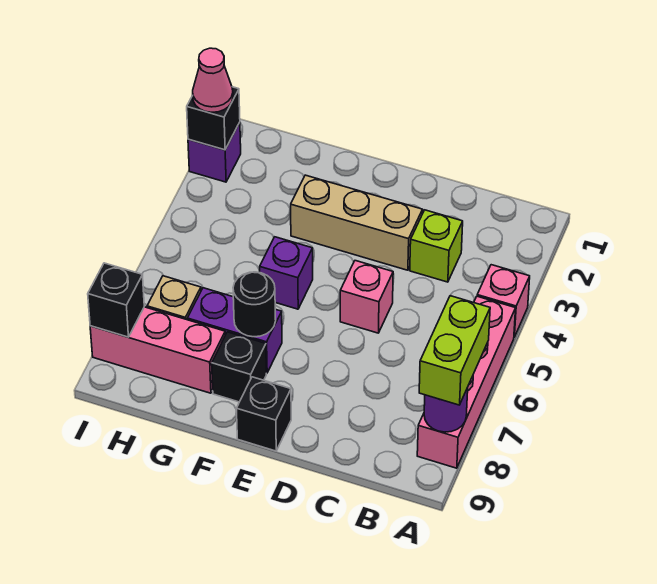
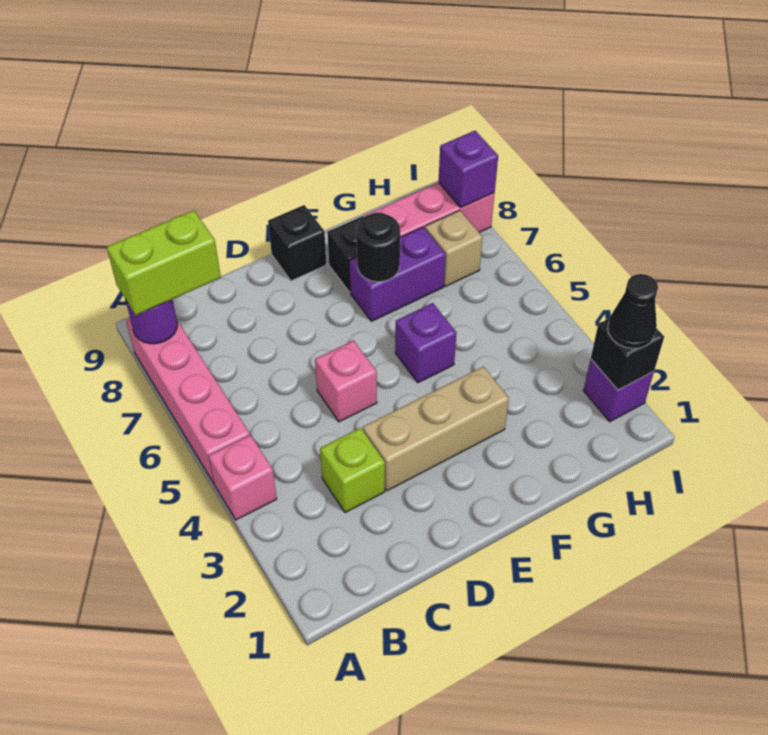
lime 1x2 brick [419,296,490,405] -> lime 1x2 brick turned to [107,210,221,315]
pink 1x1 cone [193,48,233,112] -> black 1x1 cone [608,274,658,349]
black 1x1 brick [88,263,144,337] -> purple 1x1 brick [438,131,498,207]

